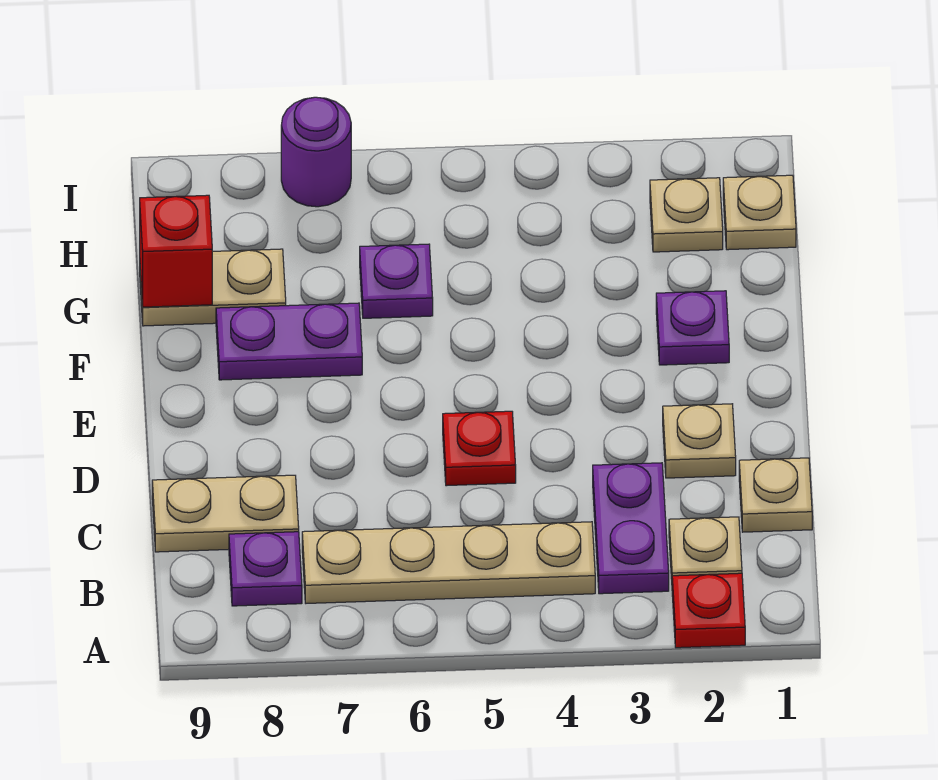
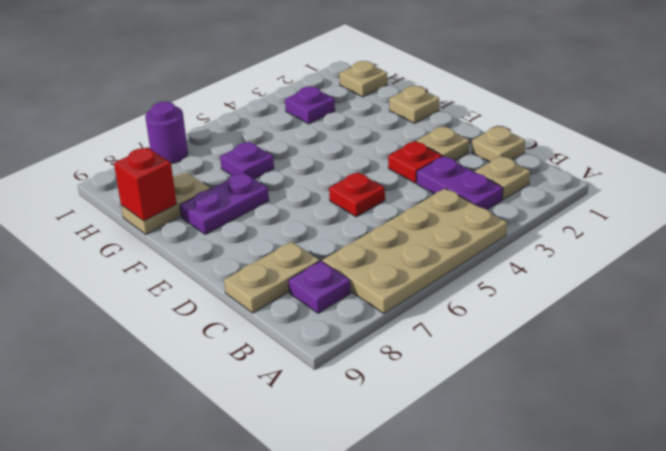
red 1x1 plate [672,573,745,648] -> red 1x1 plate moved to [388,141,442,183]
tan 1x4 plate [302,522,595,603] -> tan 2x4 plate [323,188,507,314]
purple 1x1 plate [656,291,729,365] -> purple 1x1 plate moved to [285,87,335,124]
tan 1x1 plate [650,178,723,252] -> tan 1x1 plate moved to [389,86,439,123]

